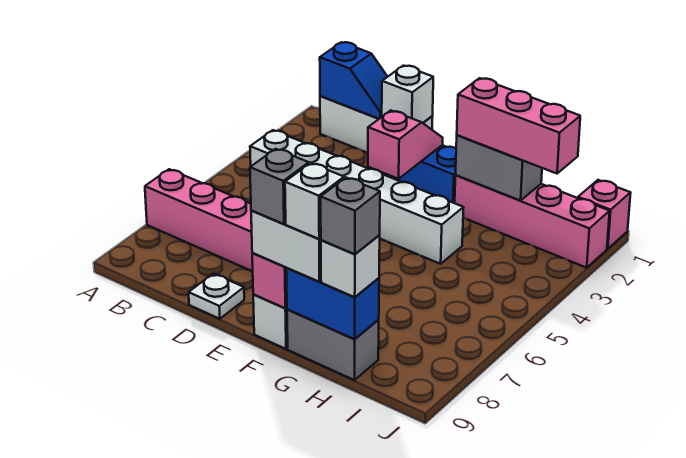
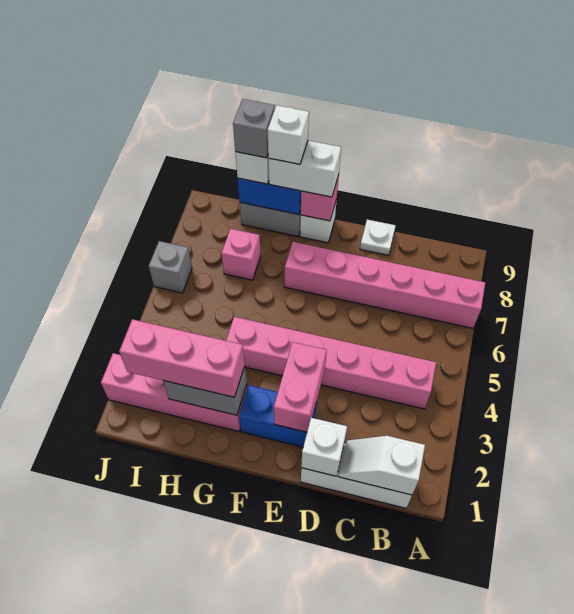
blue 1x2 slope [320,42,387,119] -> white 1x2 slope [339,436,425,495]
white 1x6 brick [250,130,464,264] -> pink 1x6 brick [226,317,436,409]
pink 1x2 slope [368,110,443,179] -> pink 1x2 brick [274,342,327,432]
grey 1x1 brick [250,149,309,224] -> grey 1x1 brick moved to [149,241,192,293]
pink 1x1 brick [578,180,631,249] -> pink 1x1 brick moved to [221,229,261,280]

